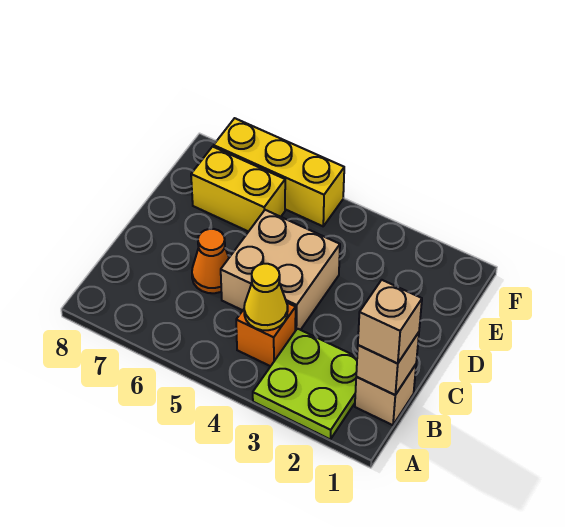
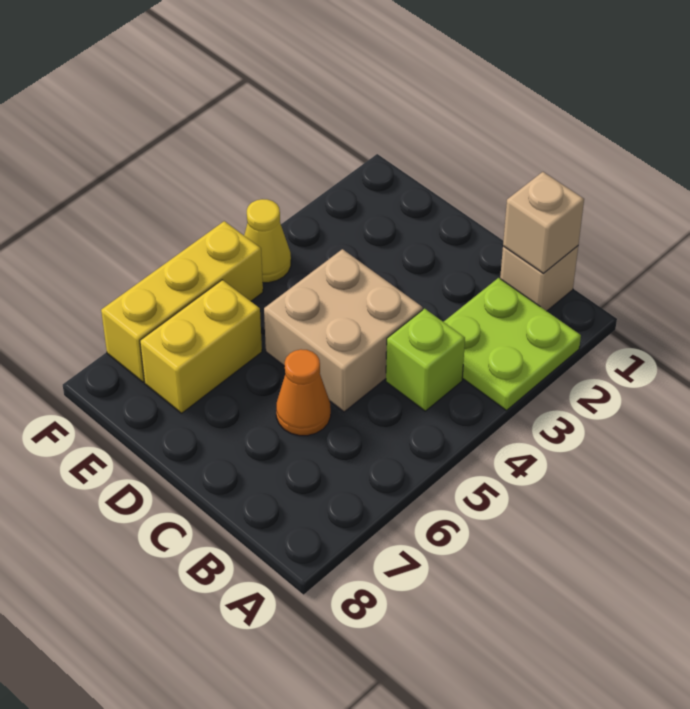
tan 1x1 brick [358,280,422,363] -> none
orange 1x1 brick [236,303,296,366] -> lime 1x1 brick [386,309,465,411]
yellow 1x1 cone [244,264,288,330] -> yellow 1x1 cone moved to [244,199,291,283]

